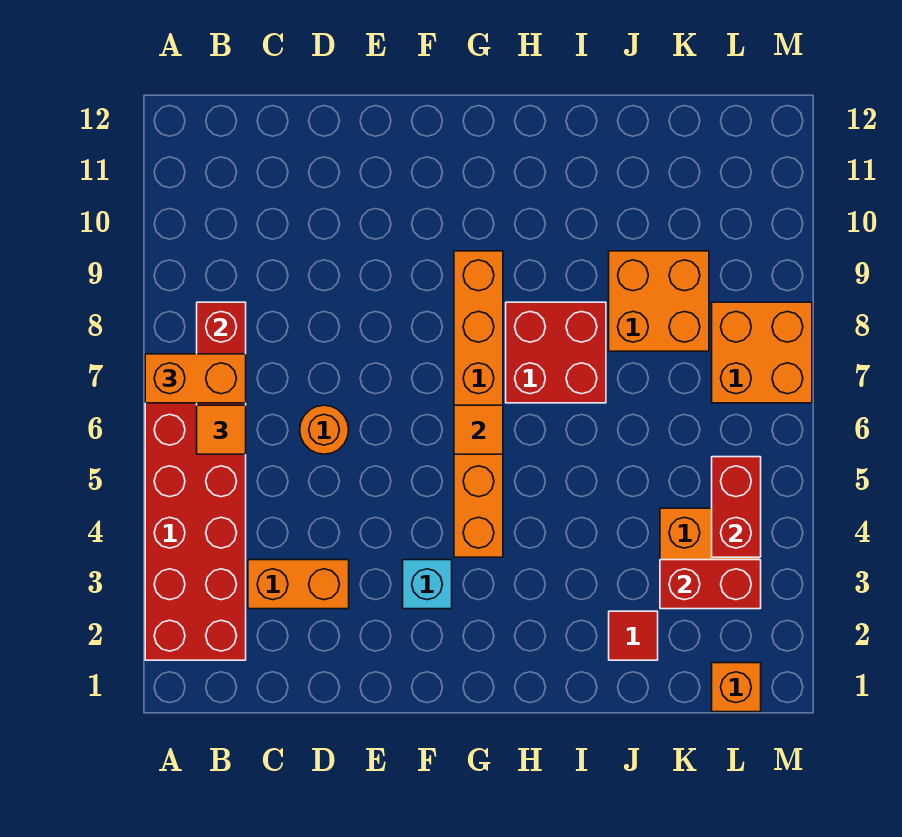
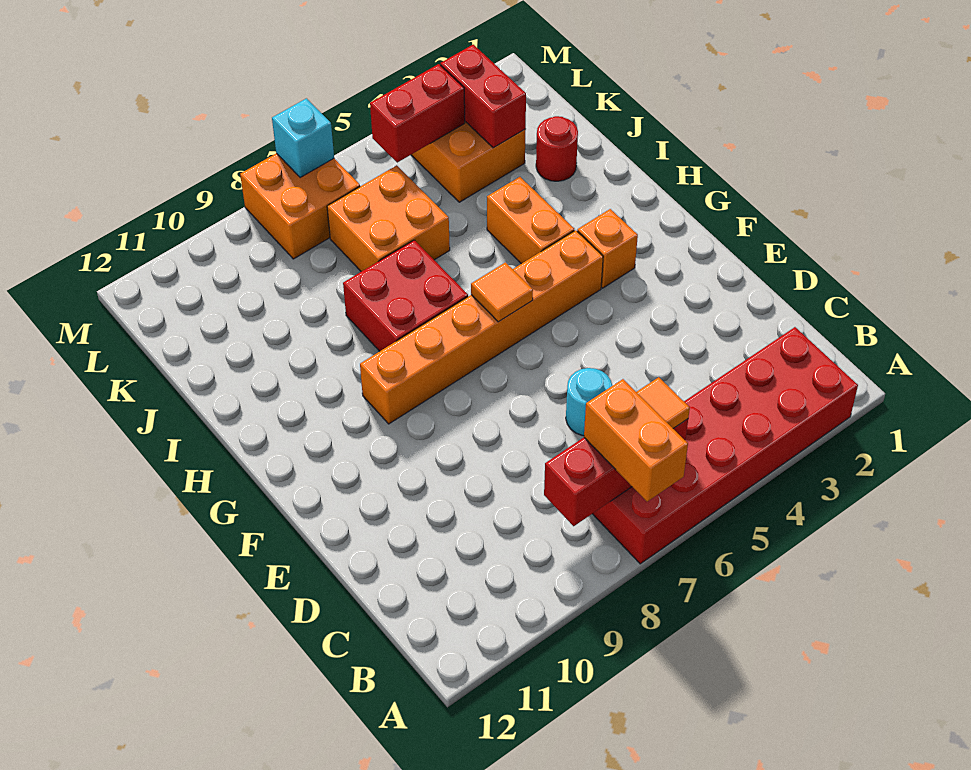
orange 1x2 brick [248,560,349,609] -> orange 1x2 brick moved to [487,177,574,264]
orange 1x1 round brick [300,405,349,454] -> cyan 1x1 round brick [566,368,612,436]
cyan 1x1 brick [403,560,452,609] -> cyan 1x1 brick moved to [272,98,334,178]
red 1x1 tile [609,611,658,660] -> red 1x1 round brick [536,116,578,181]
orange 2x2 brick [609,251,709,351] -> orange 2x2 brick moved to [327,165,450,272]
orange 1x1 brick [712,663,761,712] -> orange 1x1 brick moved to [577,209,638,288]

